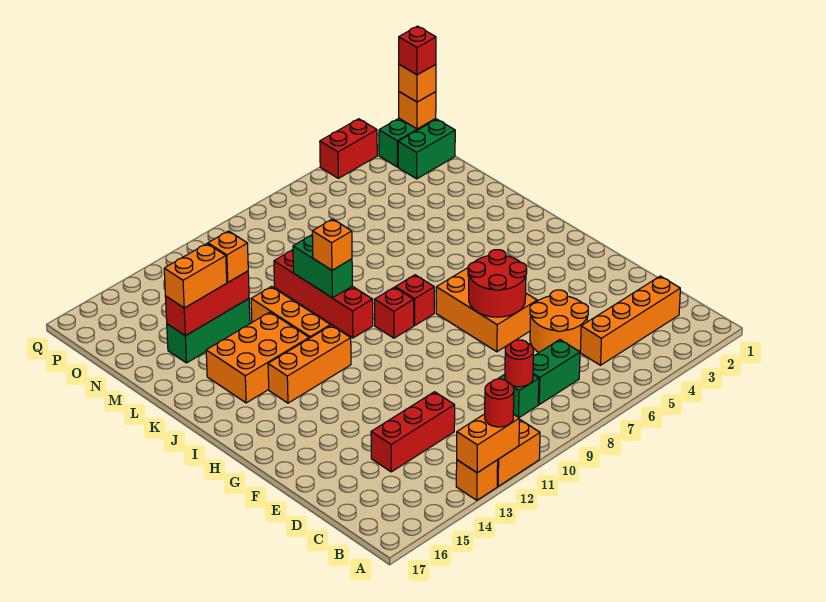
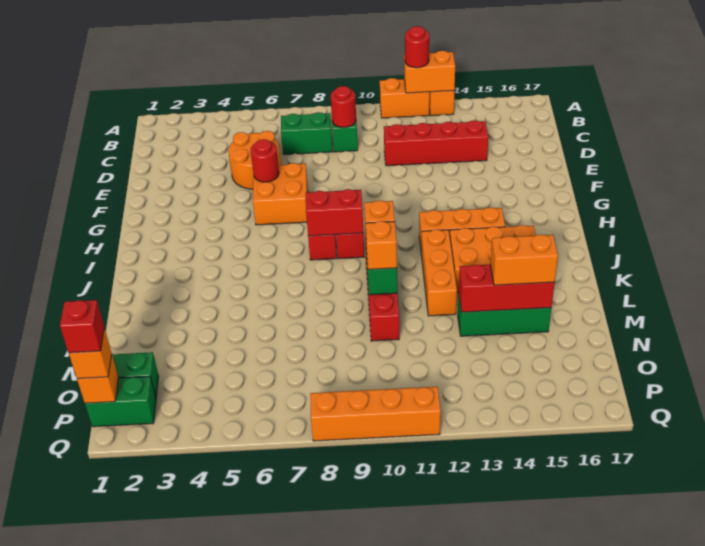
orange 1x4 brick [580,276,680,365] -> orange 1x4 brick moved to [310,387,441,441]
red 1x3 brick [371,392,455,472] -> red 1x4 brick [384,120,488,166]
orange 2x3 brick [436,268,537,352] -> orange 2x2 brick [253,163,308,225]
red 2x2 round brick [468,250,527,317] -> red 1x1 round brick [251,139,279,182]
orange 1x1 brick [208,231,248,282] -> orange 1x1 brick moved to [366,221,397,269]
red 1x2 brick [320,119,377,178] -> red 1x2 brick moved to [306,189,363,236]

